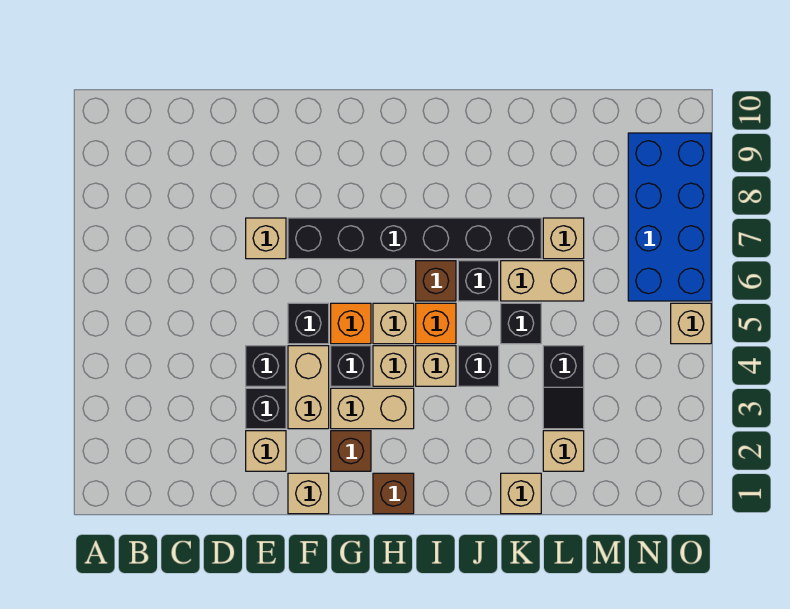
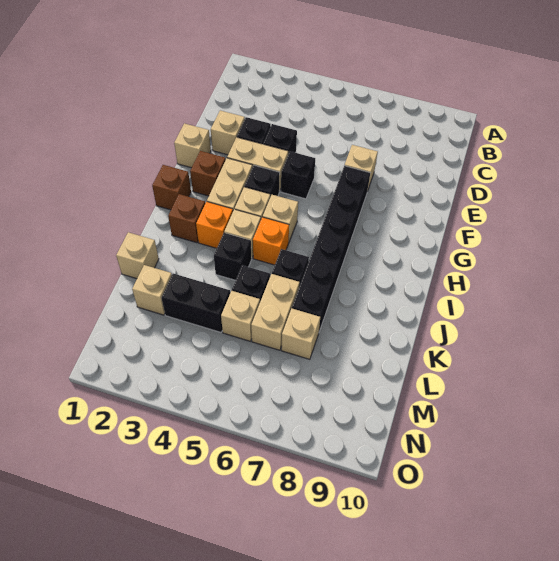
orange 1x1 brick [331,303,371,344] -> orange 1x1 brick moved to [196,202,233,248]
brown 1x1 brick [416,261,456,301] -> brown 1x1 brick moved to [168,194,205,243]
black 1x2 slope [543,346,584,429] -> black 1x2 brick [162,274,230,332]
blue 2x4 brick [628,133,711,301] -> none
tan 1x1 brick [671,303,711,344] -> tan 1x1 brick moved to [221,291,260,341]

